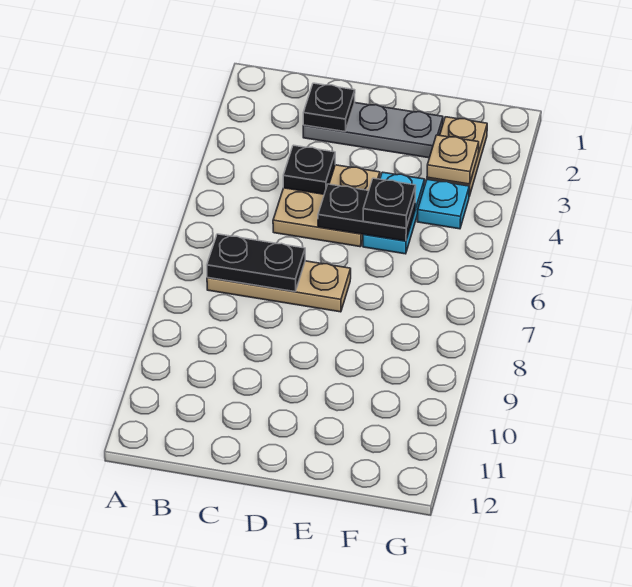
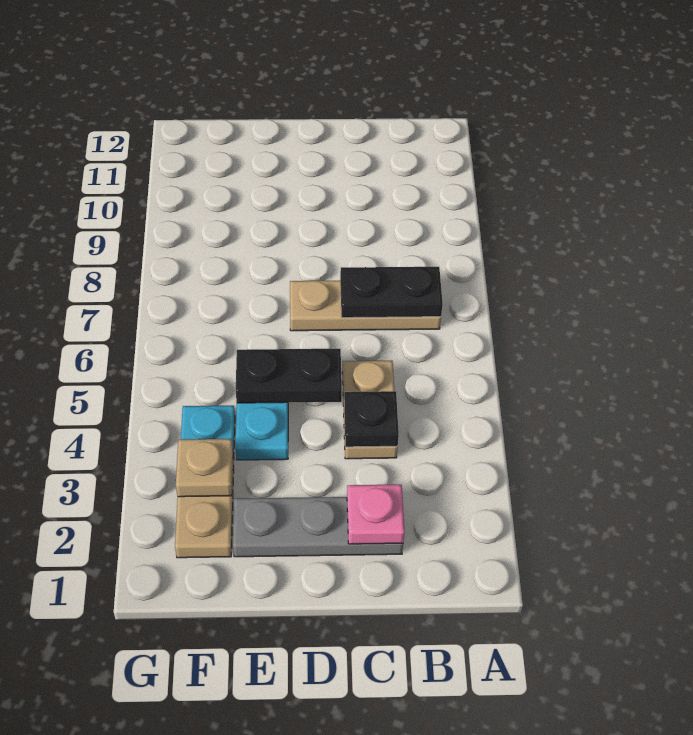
black 1x1 plate [303,83,355,132] -> pink 1x1 plate [347,485,404,544]
tan 2x2 plate [273,165,380,247] -> tan 1x2 plate [342,361,398,459]
black 1x1 plate [363,178,416,228] -> none

